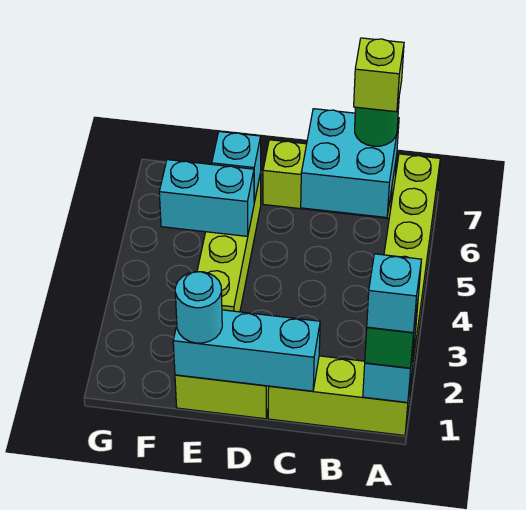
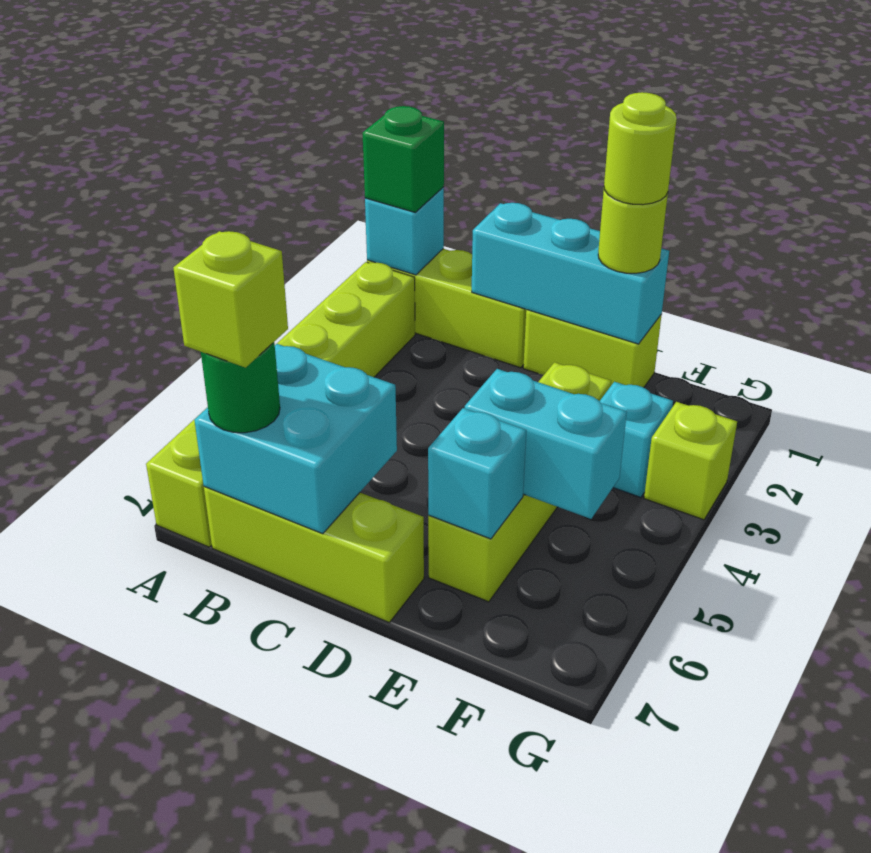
cyan 1x1 brick [367,254,422,333] -> cyan 1x1 brick moved to [600,382,673,497]
cyan 1x1 round brick [175,272,222,343] -> lime 1x1 round brick [598,190,668,273]
none -> lime 1x1 round brick [604,92,677,205]
none -> lime 1x1 brick [644,402,737,520]

